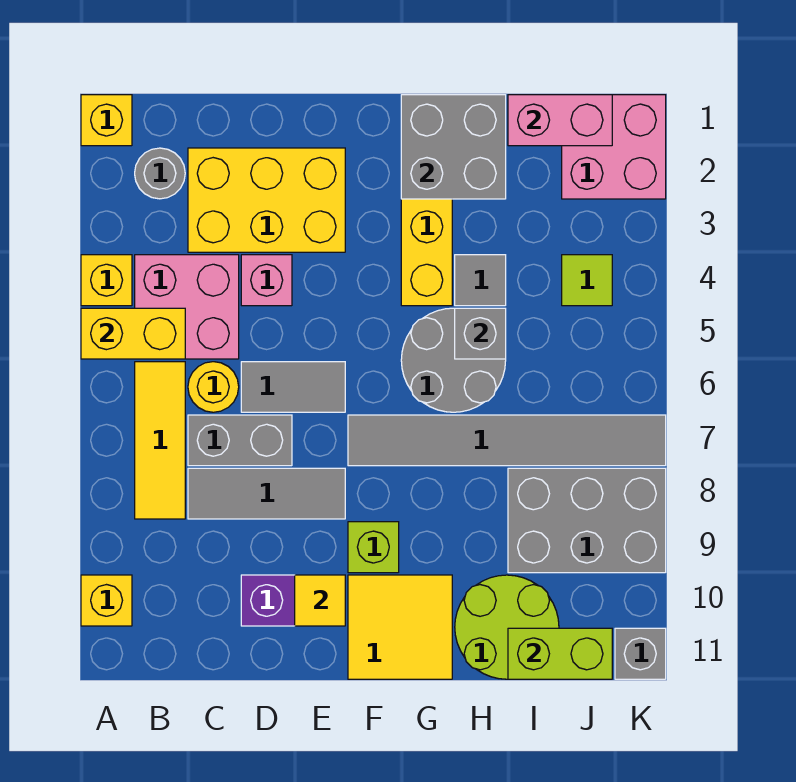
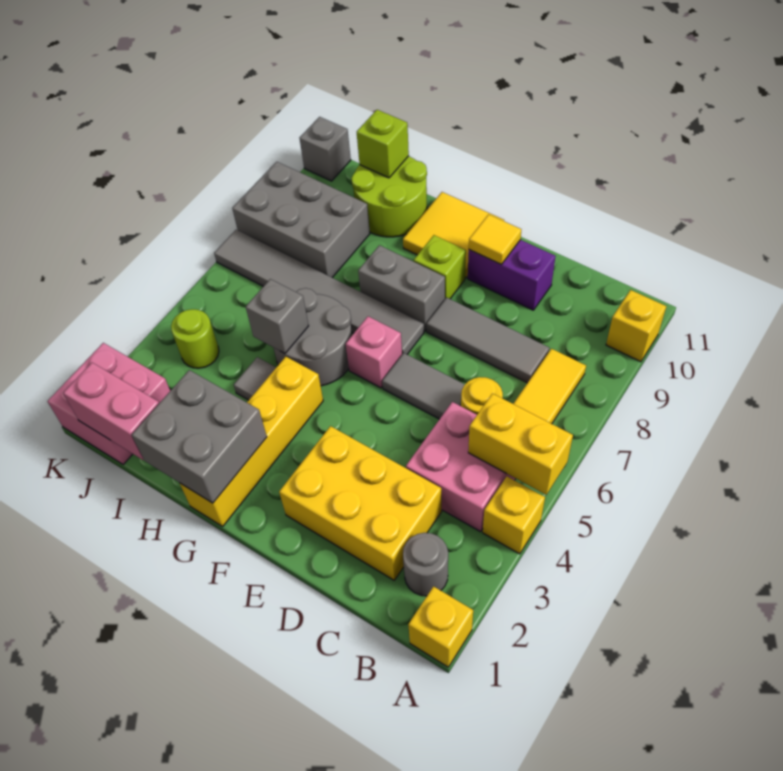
grey 1x2 brick [188,415,292,466] -> grey 1x2 brick moved to [358,245,445,331]
pink 1x1 brick [241,255,292,306] -> pink 1x1 brick moved to [346,316,402,388]
lime 1x2 brick [508,628,612,679] -> lime 1x1 brick [357,110,409,178]
lime 1x1 tile [562,255,612,306] -> lime 1x1 round brick [171,309,219,368]

